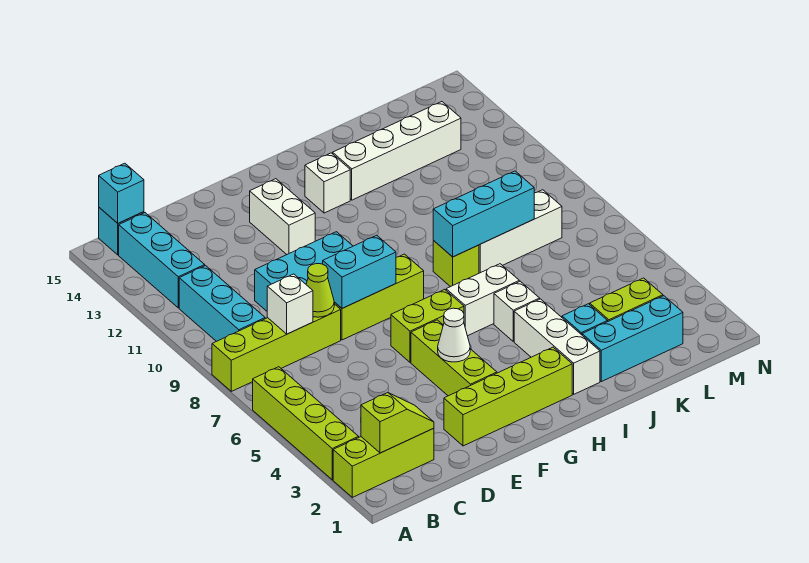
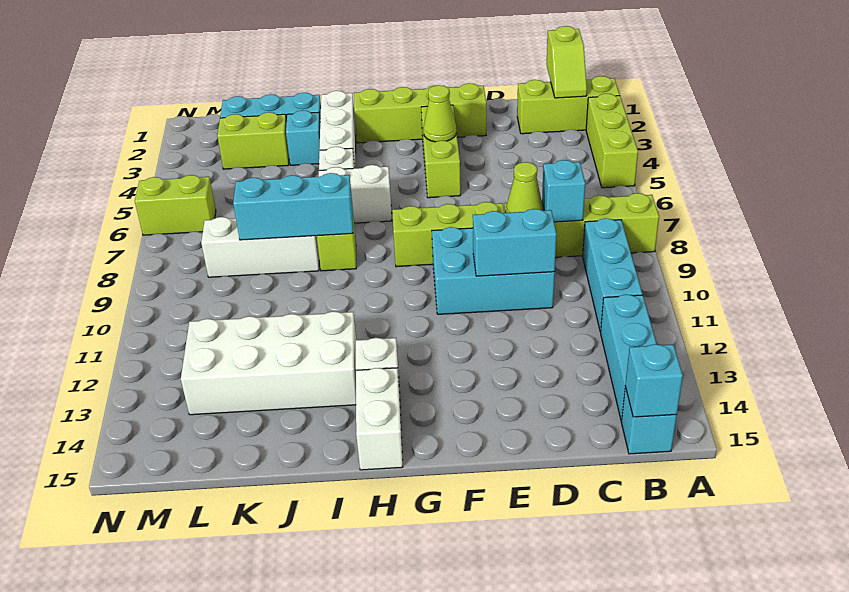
lime 1x4 brick [253,367,359,480] -> lime 1x3 brick [586,94,638,188]
lime 1x2 slope [361,393,434,453] -> lime 1x2 slope turned to [547,26,587,98]
white 1x1 brick [267,274,313,334] -> cyan 1x1 brick [542,160,585,222]
cyan 1x2 brick [323,235,396,308] -> cyan 1x2 brick moved to [473,209,557,276]
white 1x1 cone [438,308,470,362] -> lime 1x1 cone [423,85,456,142]
lime 1x2 brick [391,289,464,362] -> lime 1x2 brick moved to [135,175,216,235]
white 1x2 brick [250,179,315,254] -> white 1x2 brick moved to [356,368,403,470]
white 1x4 brick [333,102,461,200] -> white 2x4 brick [181,311,356,415]

